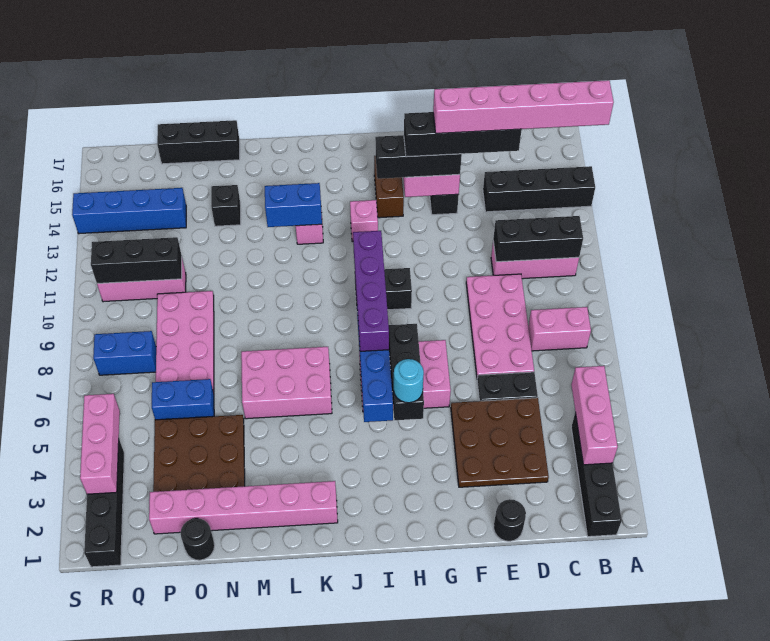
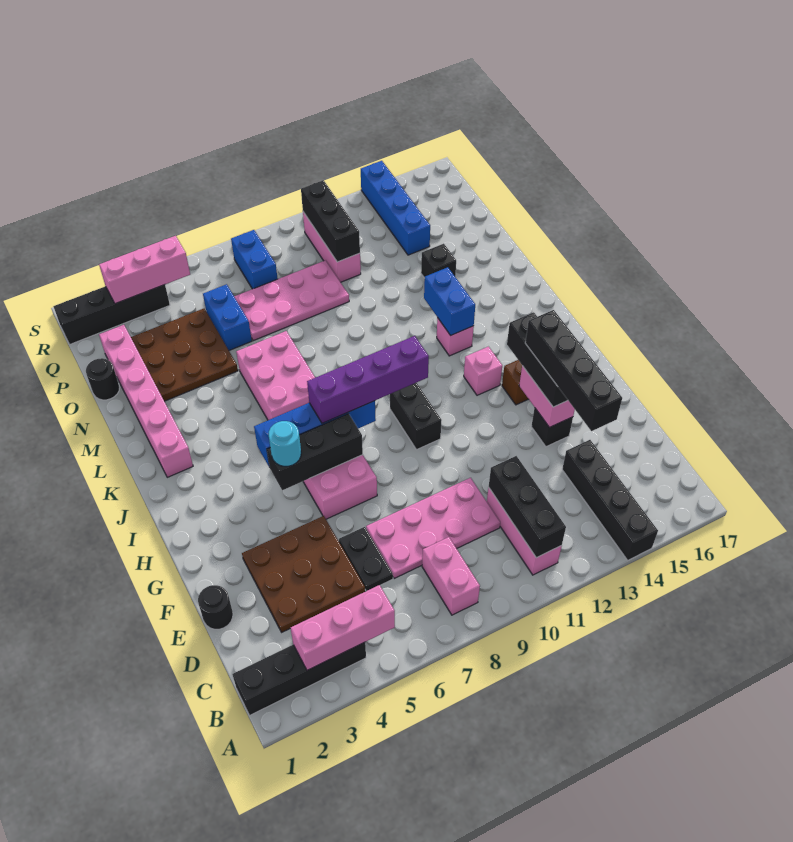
pink 1x6 brick [433,80,614,133] -> none
black 1x3 brick [157,120,240,164] -> none

